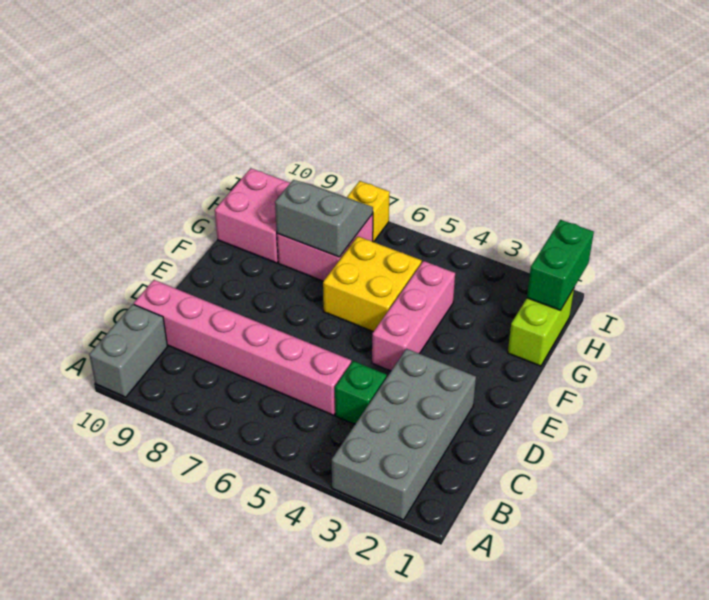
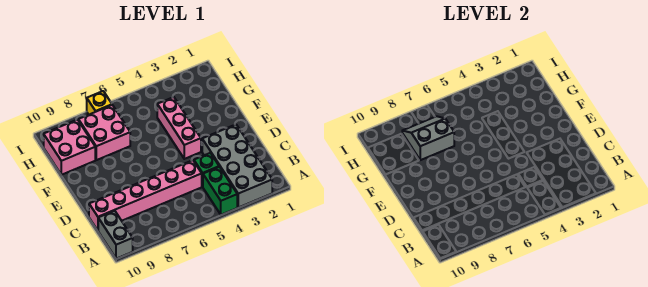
yellow 2x2 brick [323,236,422,332] -> none
lime 1x2 brick [508,289,574,366] -> none
green 1x2 brick [527,220,594,310] -> green 1x2 brick moved to [203,167,237,215]

